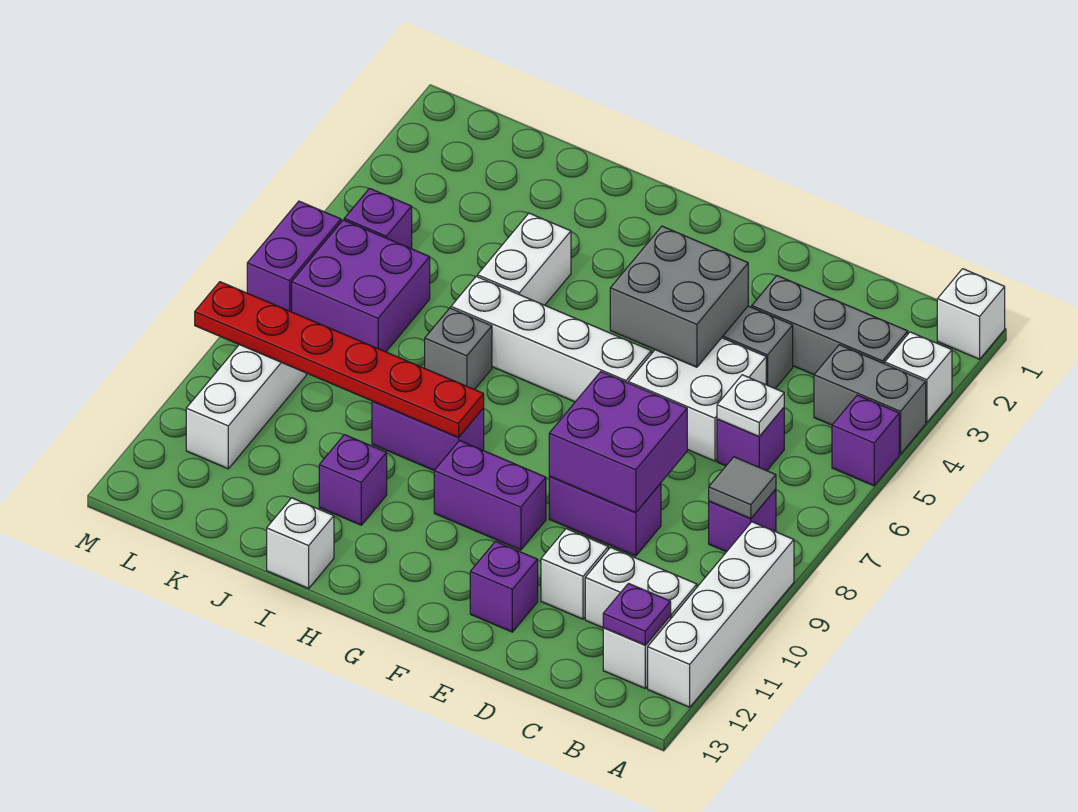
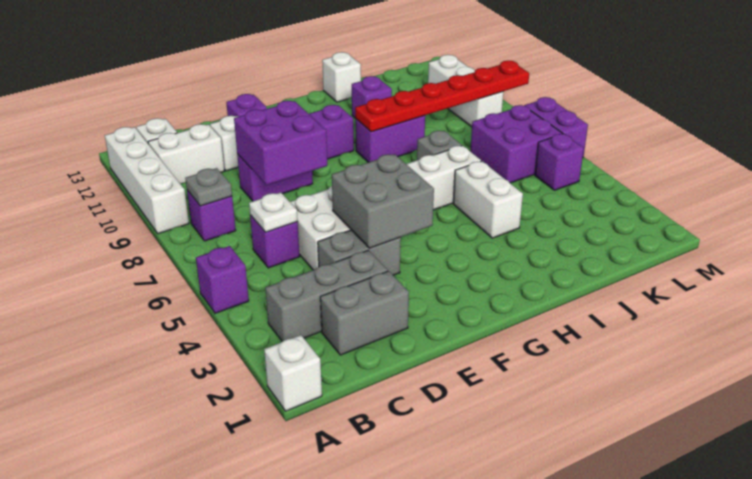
white 1x1 brick [885,332,952,423] -> none
grey 1x2 brick [814,345,926,454] -> grey 1x2 brick moved to [320,271,409,355]
grey 1x1 tile [709,457,776,519] -> grey 1x1 plate [185,168,232,206]
purple 1x1 plate [603,583,671,645] -> none

